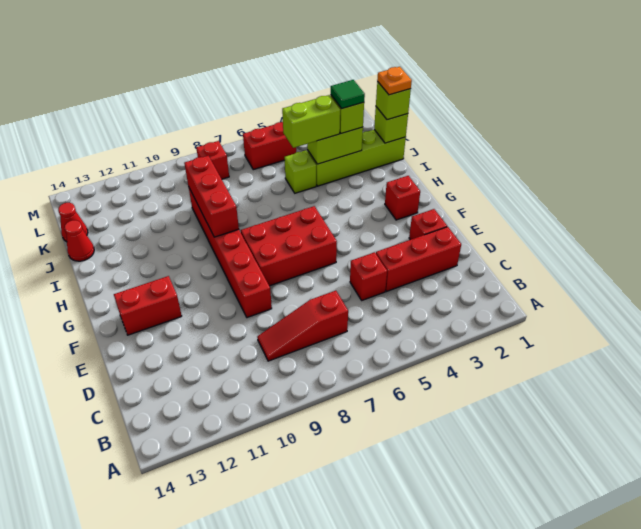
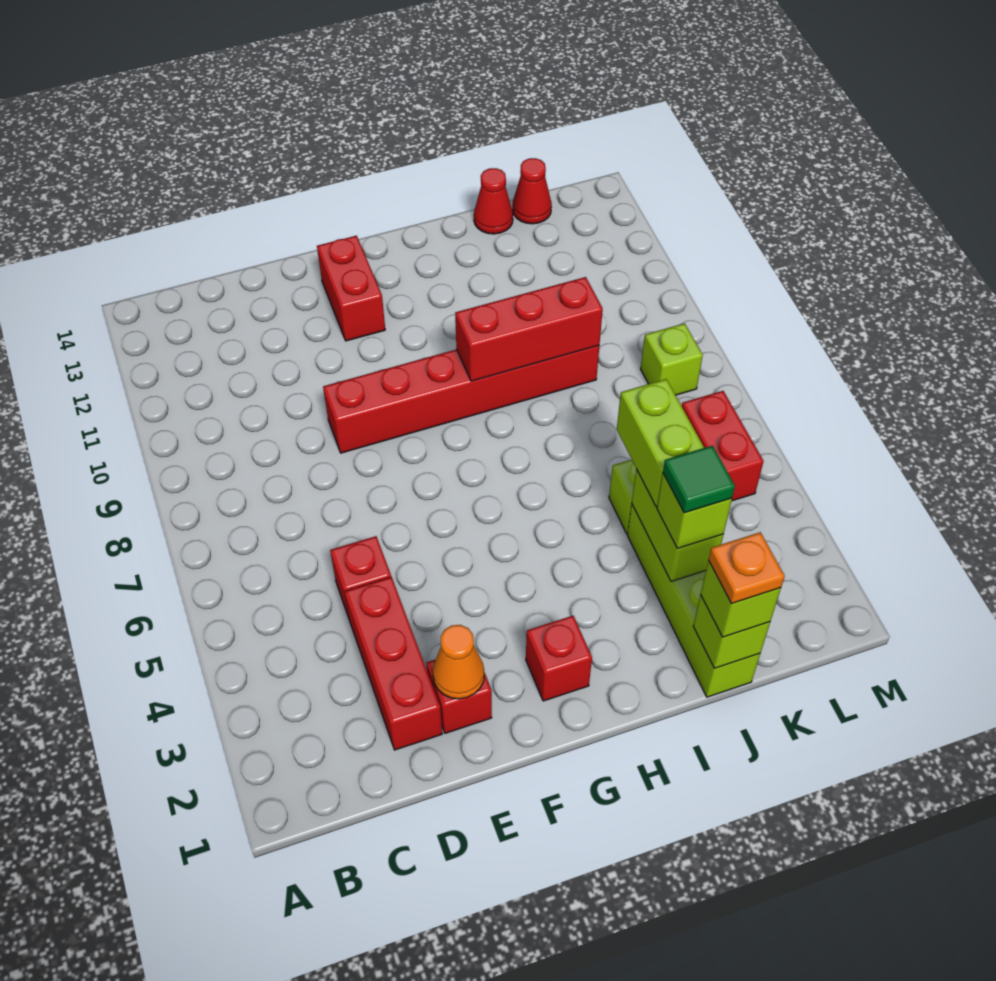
red 1x3 slope [257,291,348,361] -> none
none -> orange 1x1 cone [433,625,484,699]
red 2x3 brick [241,206,337,286] -> none
red 1x1 brick [196,141,229,179] -> lime 1x1 brick [641,323,703,395]

